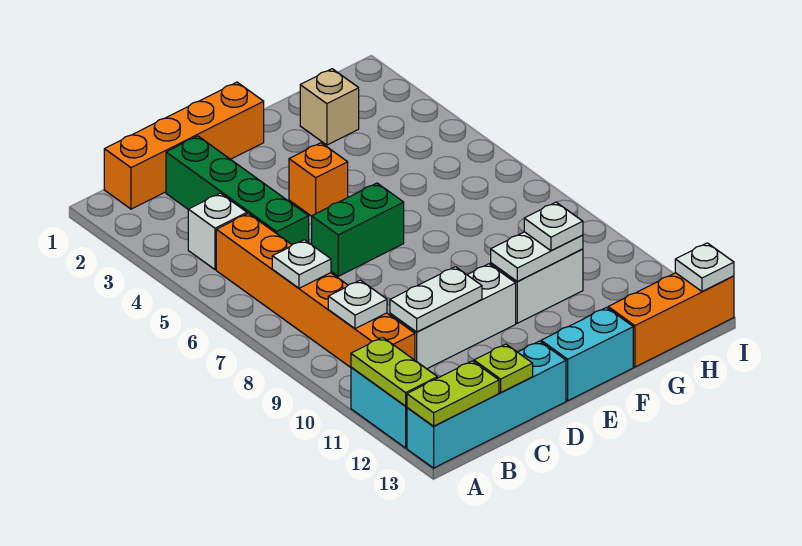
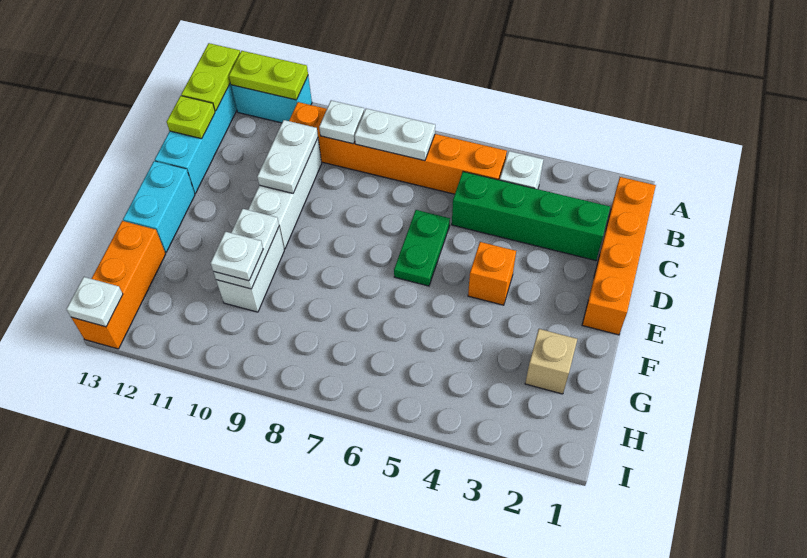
white 1x1 plate [272,240,331,288] -> white 1x2 plate [355,109,435,161]
green 1x2 brick [312,183,404,276] -> green 1x2 plate [394,210,450,286]

